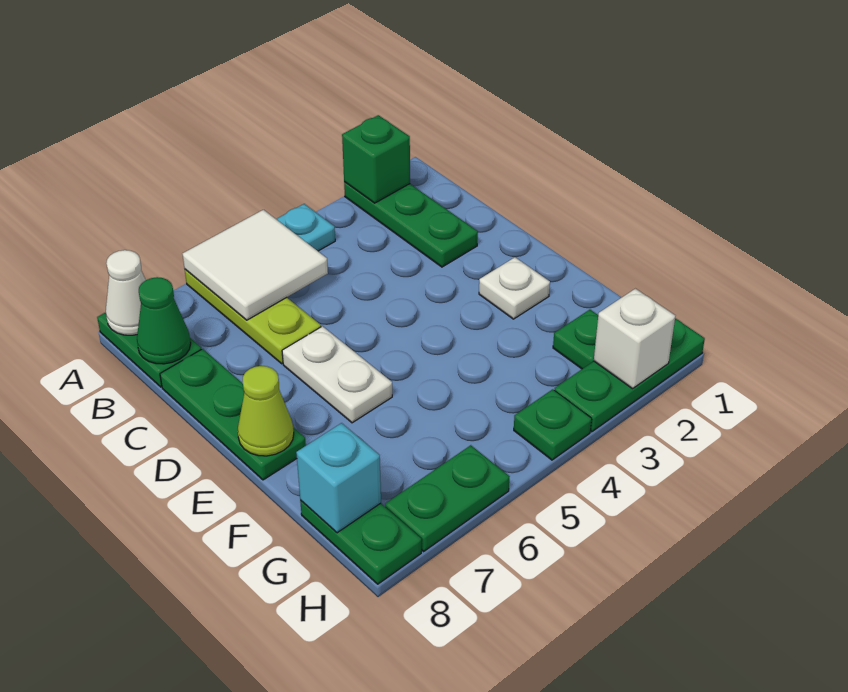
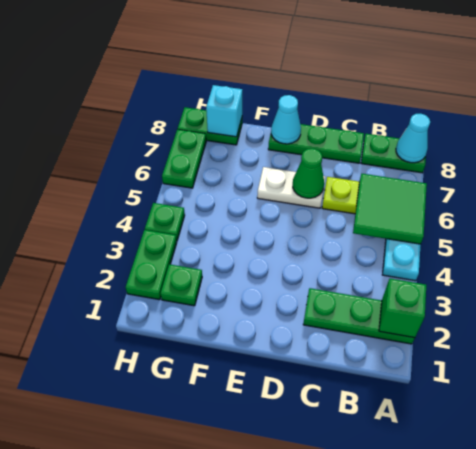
white 2x2 tile [183,210,328,320] -> green 2x2 tile [353,174,427,244]
white 1x1 cone [106,250,146,335] -> cyan 1x1 cone [396,114,430,163]
green 1x1 cone [137,277,191,364] -> green 1x1 cone moved to [293,148,324,198]
white 1x1 plate [479,257,550,319] -> none
lime 1x1 cone [238,366,294,456] -> cyan 1x1 cone [271,95,301,144]
green 1x3 plate [555,318,705,432] -> green 1x2 plate [126,230,177,300]
white 1x1 brick [594,289,675,389] -> none

